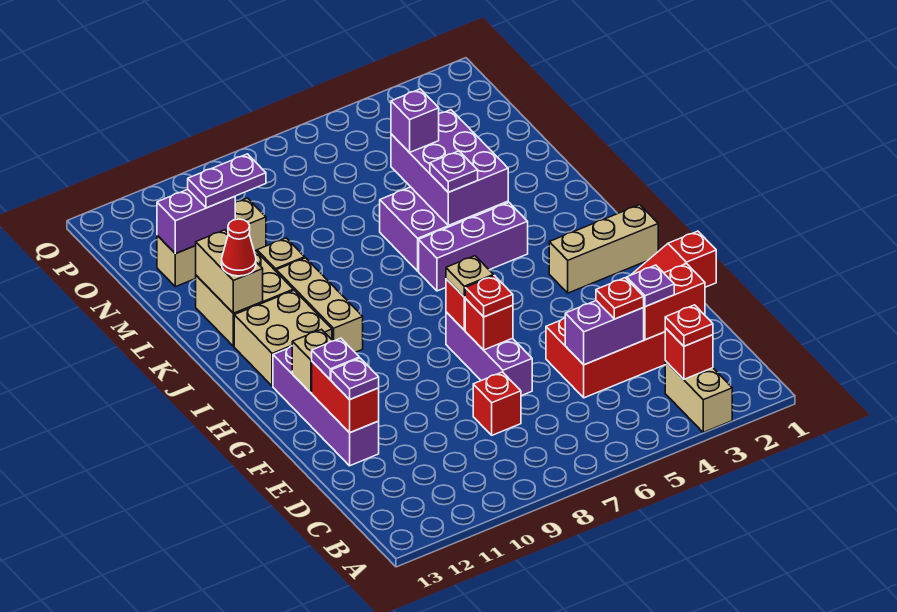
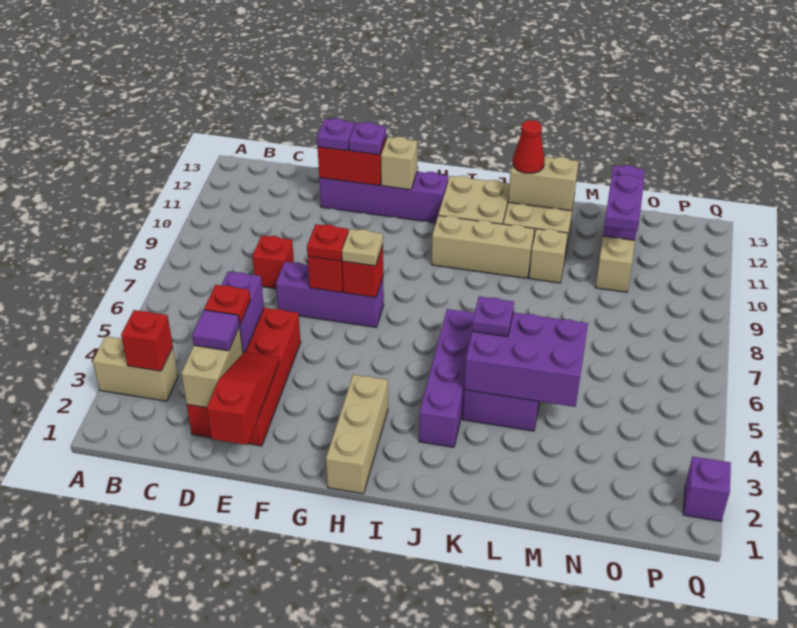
red 1x1 plate [665,305,713,346] -> none
red 1x2 brick [643,264,705,340] -> tan 1x2 brick [181,327,243,408]
purple 1x1 plate [627,265,674,307] -> purple 1x1 tile [192,310,240,351]
purple 1x3 brick [419,203,528,291] -> purple 1x4 brick [419,309,475,447]
purple 1x1 brick [391,89,439,153] -> purple 1x1 brick moved to [683,457,731,521]

